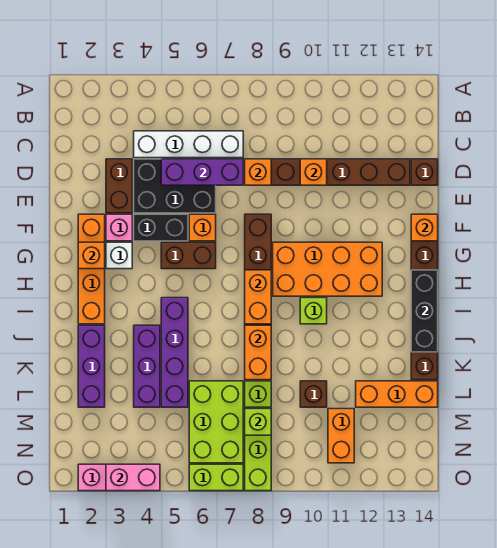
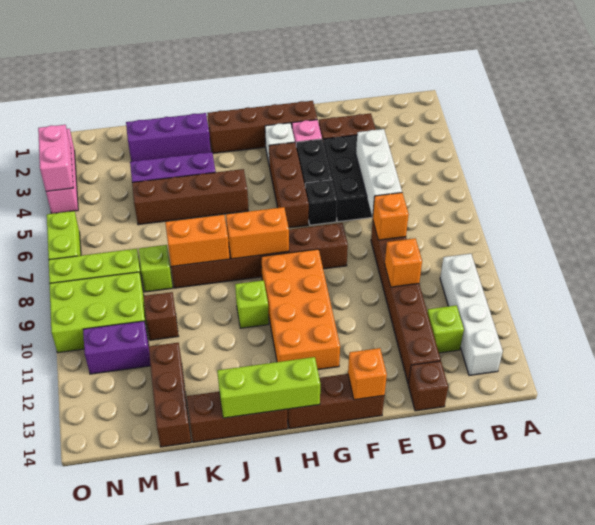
white 1x4 brick [134,131,243,158] -> white 1x4 brick moved to [440,254,503,375]
purple 1x3 brick [161,159,243,185] -> white 1x3 brick [356,129,402,218]
orange 1x4 brick [78,214,105,324] -> brown 1x4 brick [207,101,317,153]
orange 1x1 brick [189,214,216,241] -> black 1x1 brick [305,180,337,225]
orange 1x1 brick [78,242,105,269] -> none
brown 1x2 brick [161,242,216,269] -> brown 1x3 brick [269,142,309,228]
black 1x3 brick [411,270,438,352] -> lime 1x3 brick [217,357,320,418]
purple 1x4 brick [161,298,188,407] -> brown 1x4 brick [132,169,248,225]
lime 2x3 brick [189,381,243,463] -> lime 2x3 brick moved to [49,272,148,353]
orange 1x3 brick [356,381,438,407] -> brown 1x3 brick [149,343,191,447]
lime 1x1 brick [245,409,271,435] -> lime 1x1 brick moved to [427,305,464,353]
orange 1x2 brick [328,409,354,463] -> purple 1x2 brick [83,321,151,374]

